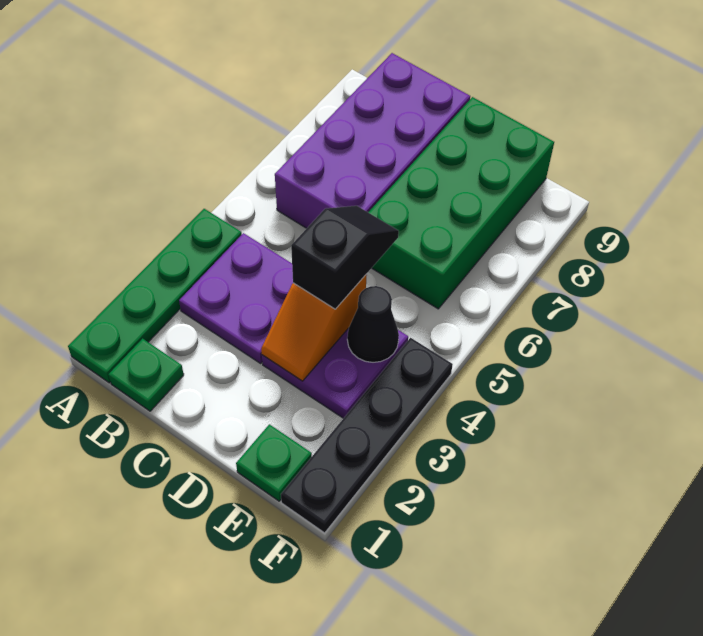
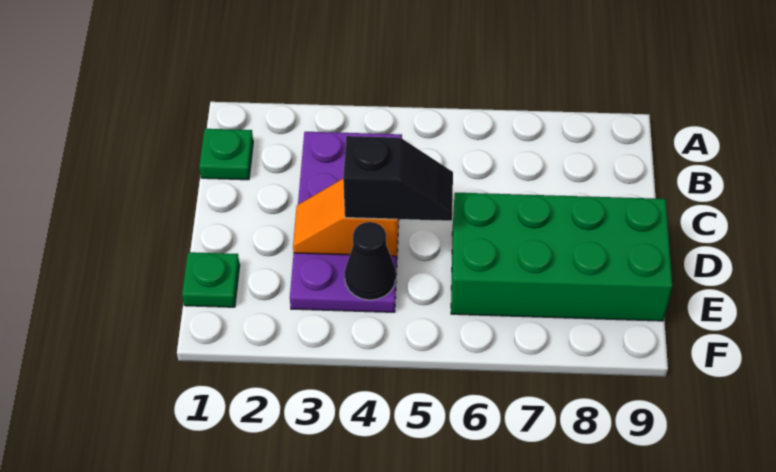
green 1x4 plate [68,209,242,383] -> none
purple 2x4 brick [275,53,470,228] -> none
black 1x4 plate [281,338,453,533] -> none

